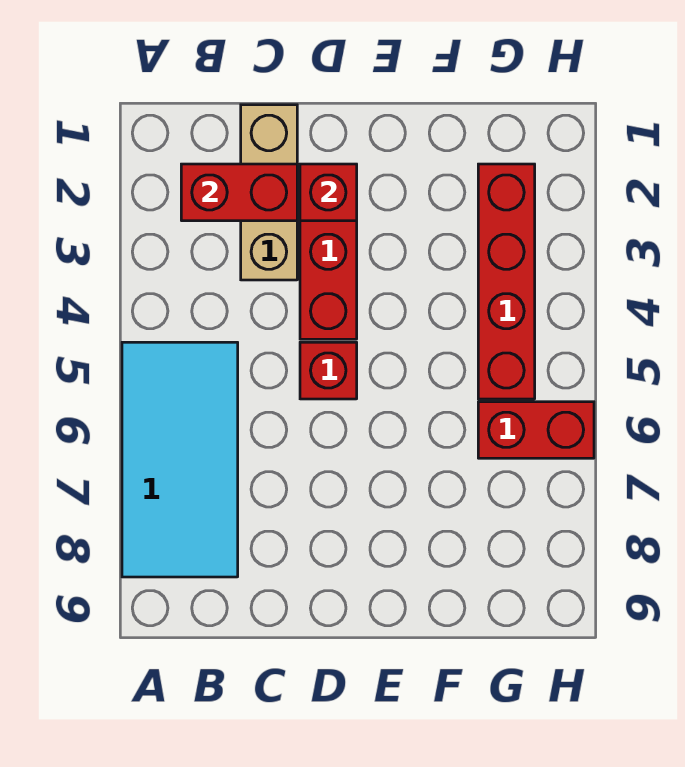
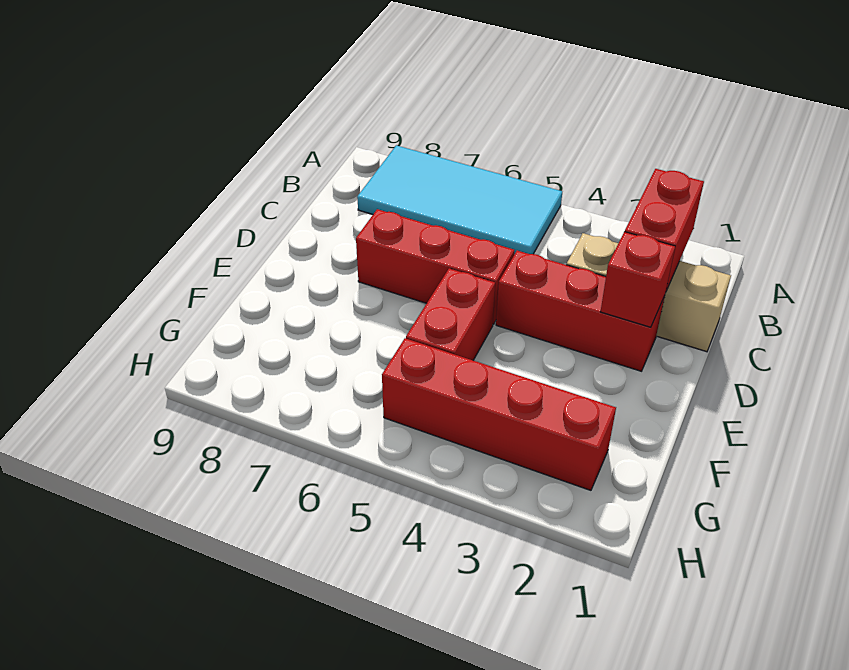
red 1x1 brick [300,342,357,399] -> red 1x3 brick [356,209,514,325]
red 1x2 brick [478,402,594,458] -> red 1x2 brick moved to [406,268,495,360]

